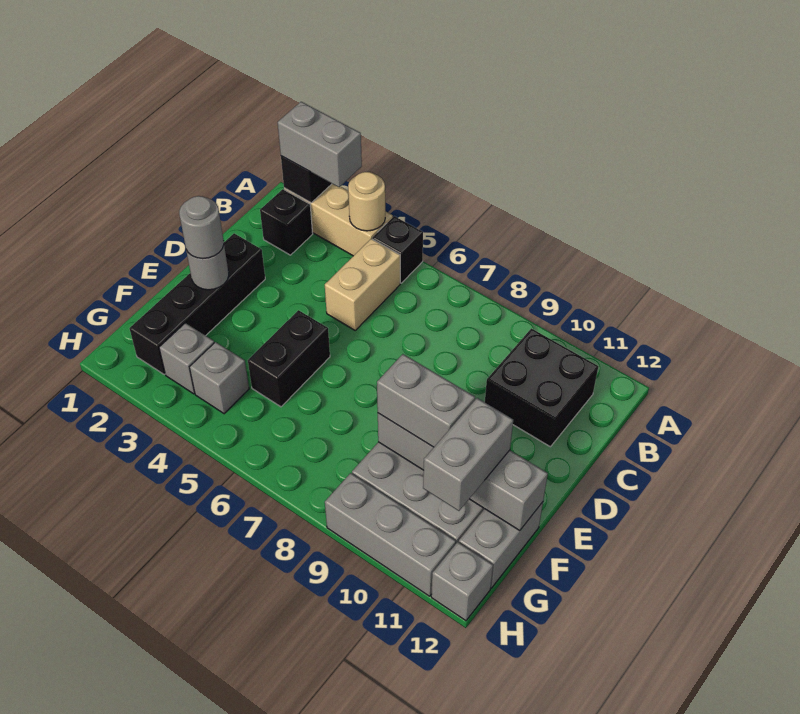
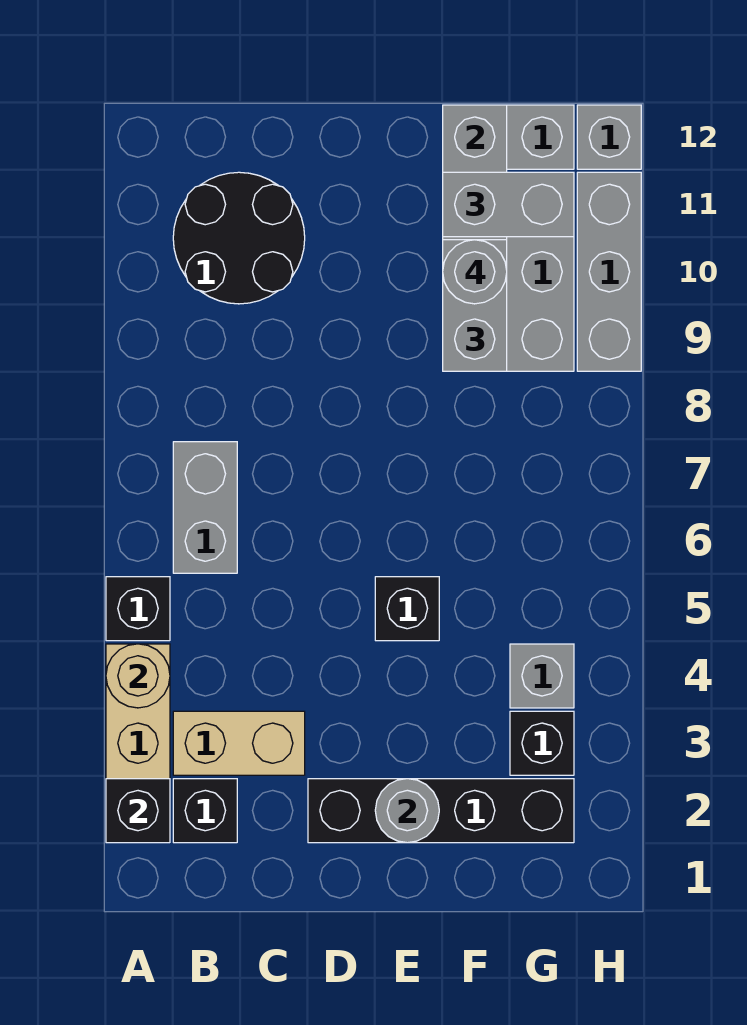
grey 1x2 brick [278,102,362,187] -> grey 1x2 brick moved to [173,442,237,573]
tan 1x2 brick [325,239,400,330] -> tan 1x2 brick moved to [173,711,305,775]
black 2x2 brick [485,328,598,447] -> black 2x2 round brick [173,172,305,304]
grey 1x1 round brick [179,196,224,259] -> grey 1x1 round brick moved to [443,240,507,304]
black 1x2 brick [248,310,330,407] -> black 1x1 brick [375,577,439,641]
grey 1x1 brick [159,323,214,394] -> black 1x1 brick [510,711,574,775]

